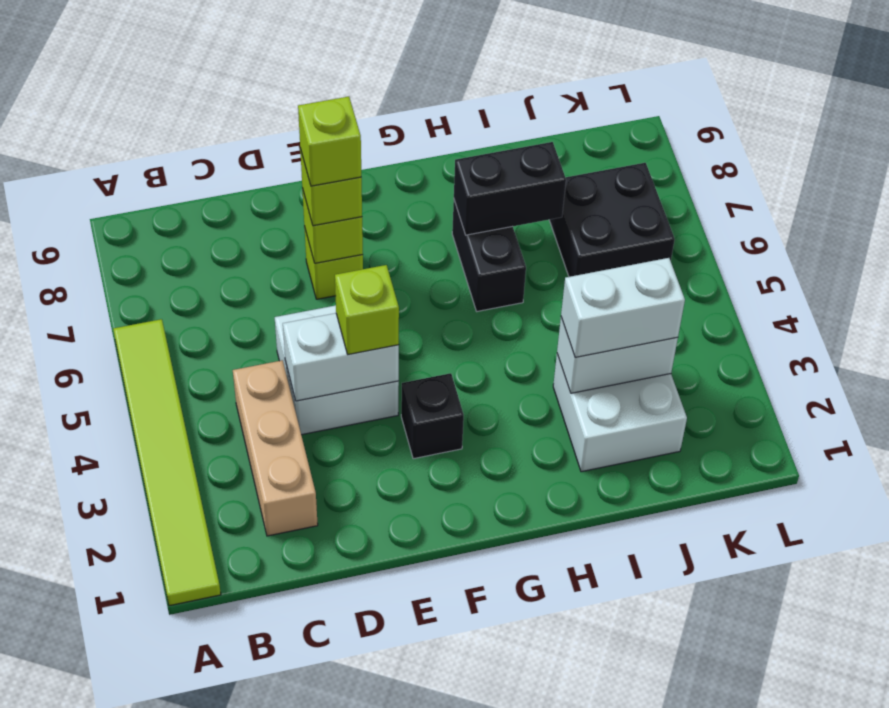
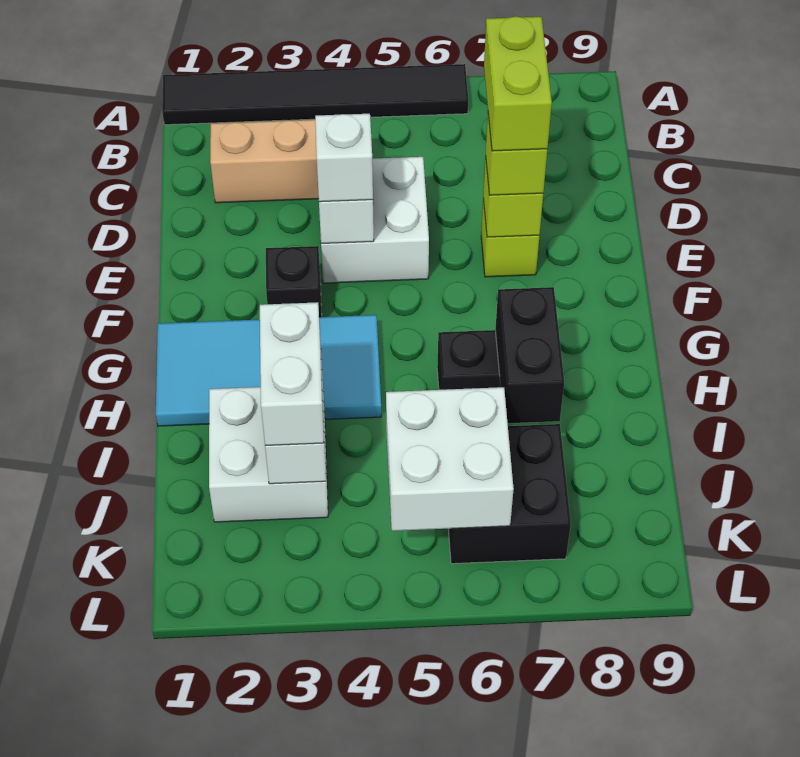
lime 1x6 tile [113,319,221,606] -> black 1x6 tile [162,64,468,125]
lime 1x1 brick [335,265,399,354] -> white 1x1 brick [315,114,373,202]
lime 1x1 brick [298,97,361,186] -> lime 1x2 brick [484,16,552,151]
none -> cyan 2x4 tile [156,315,381,426]
none -> white 2x2 brick [386,387,514,531]

